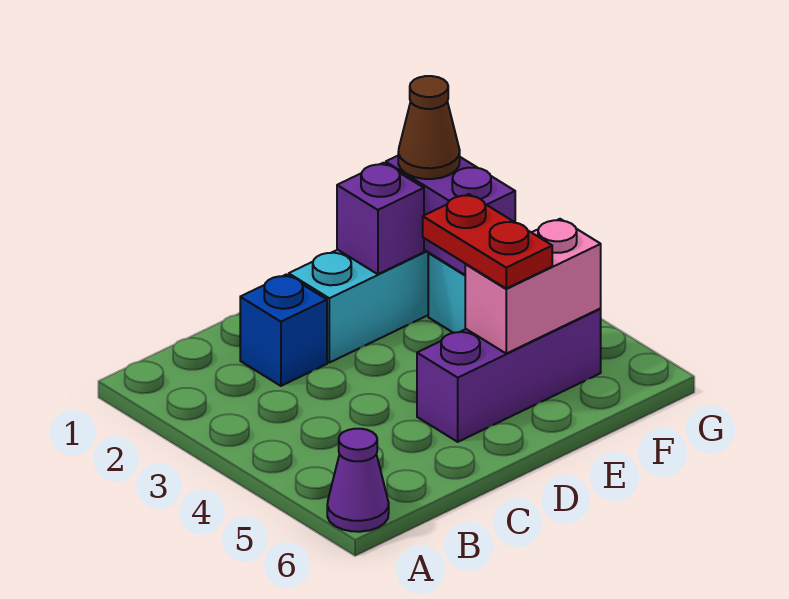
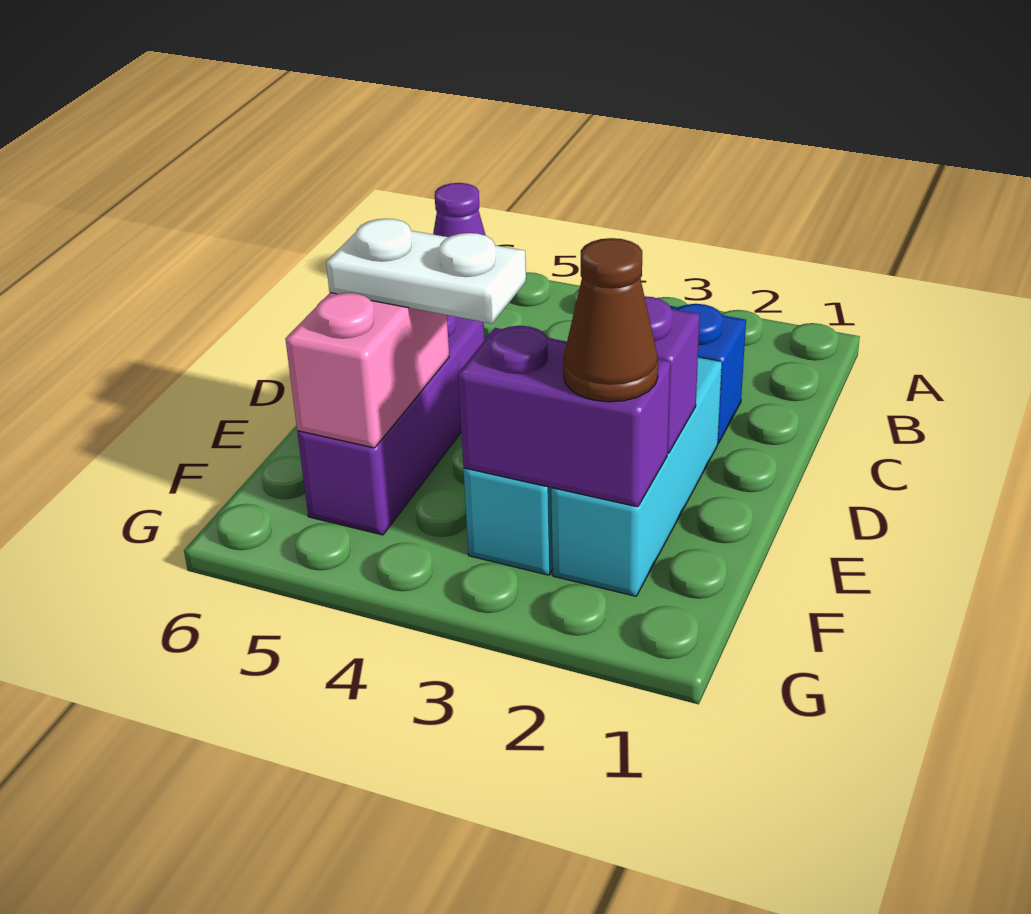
red 1x2 plate [423,194,552,288] -> white 1x2 plate [326,219,526,324]

